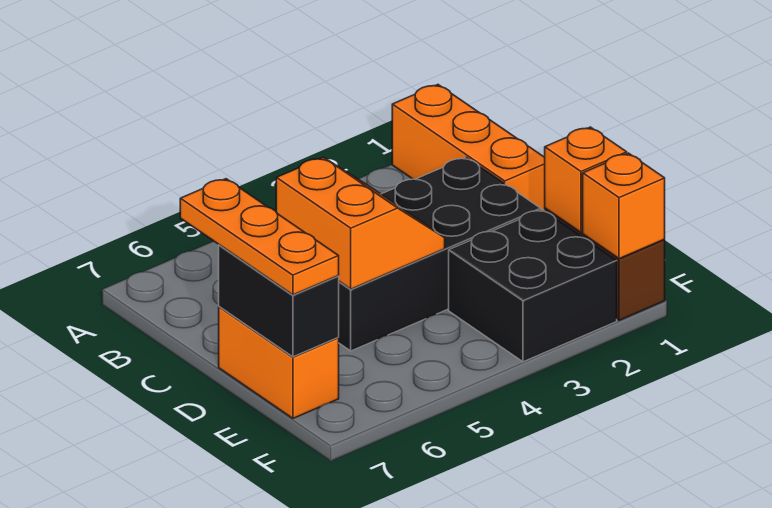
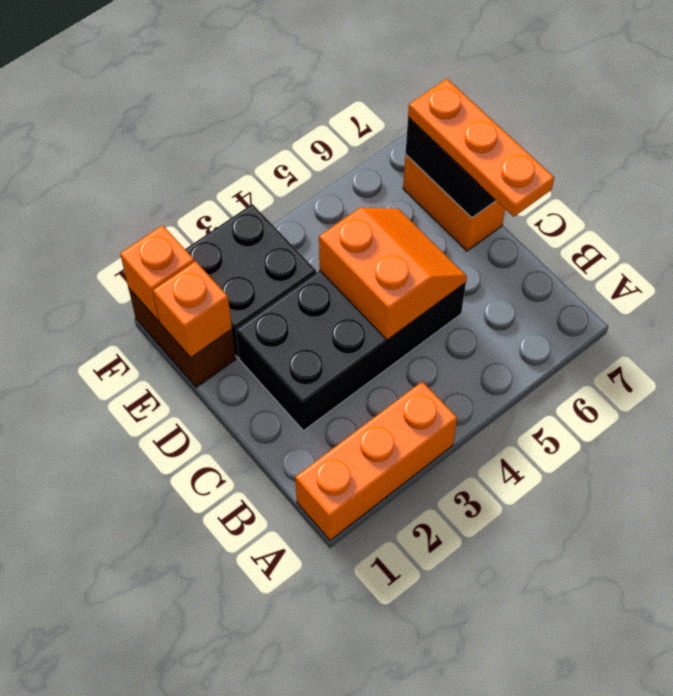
orange 1x3 brick [392,85,545,211] -> orange 1x3 brick turned to [295,381,457,540]
orange 2x2 slope [276,157,445,289] -> orange 2x2 slope turned to [319,208,467,340]

